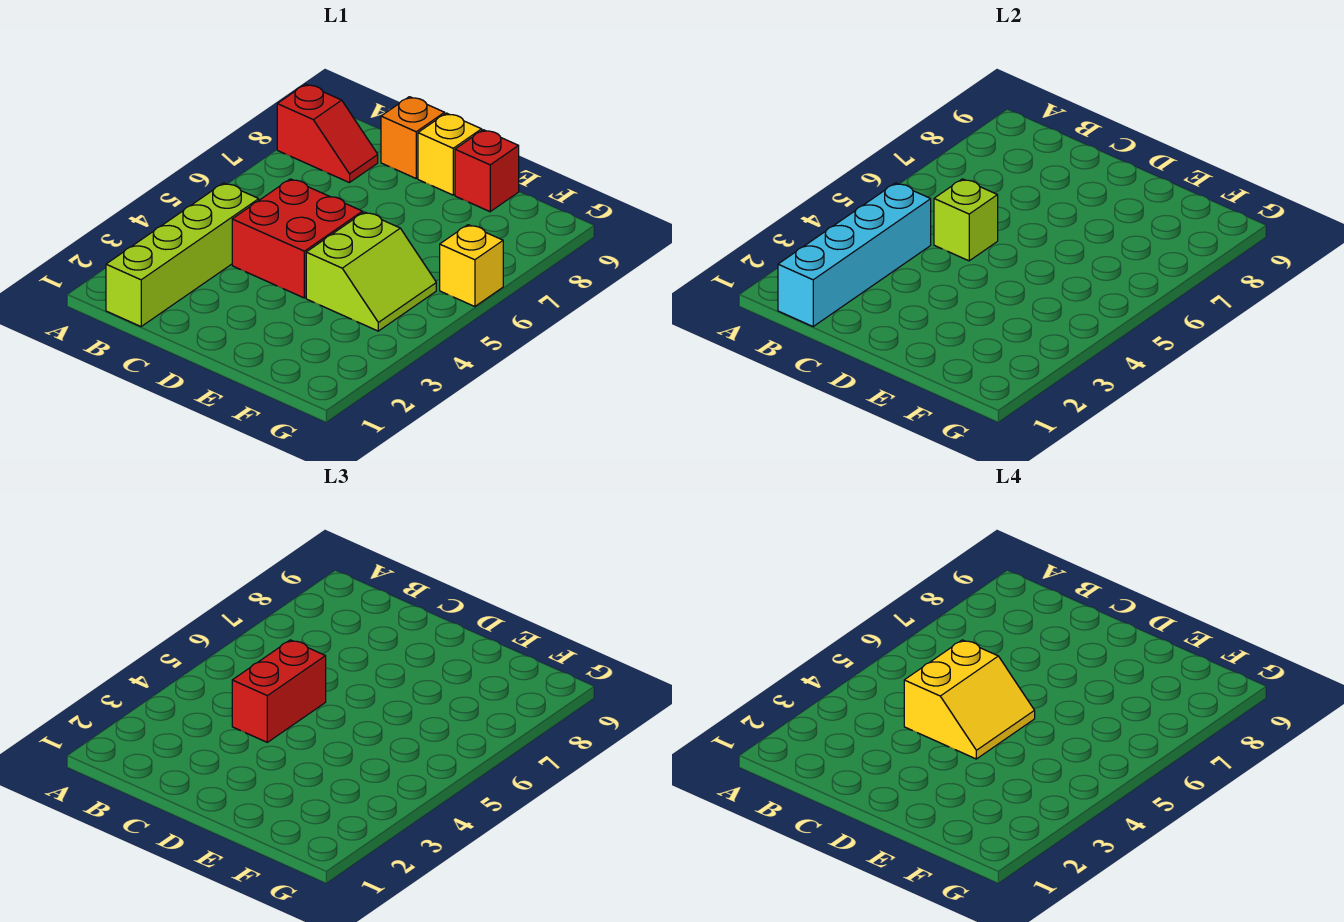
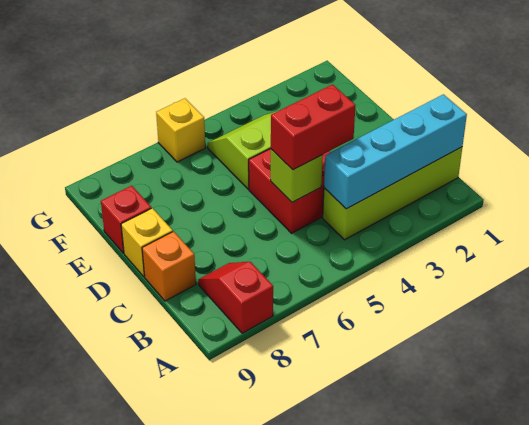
yellow 2x2 slope [904,640,1035,759] -> none

